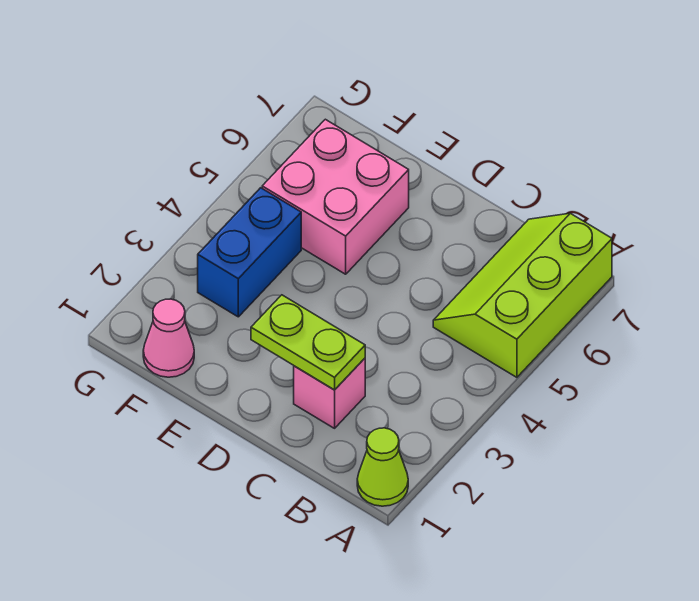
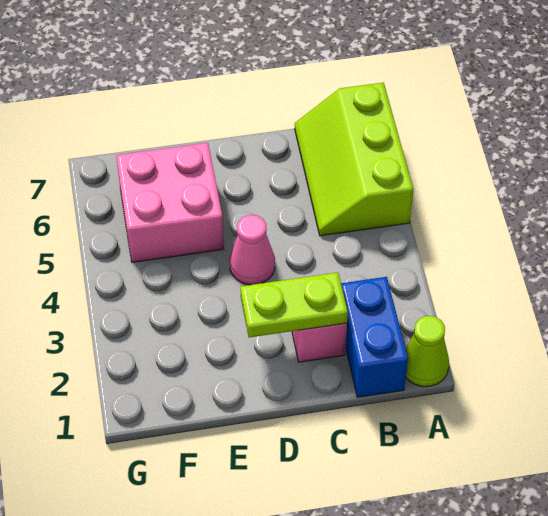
pink 1x1 cone [143,299,194,377] -> pink 1x1 cone moved to [230,215,275,285]
blue 1x2 brick [198,188,301,317] -> blue 1x2 brick moved to [341,277,408,397]

